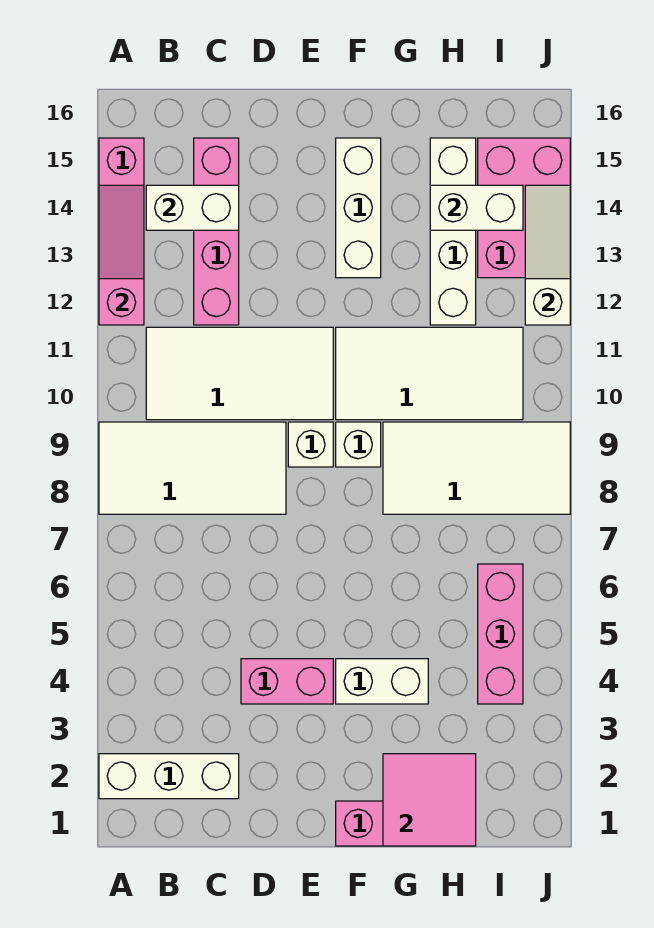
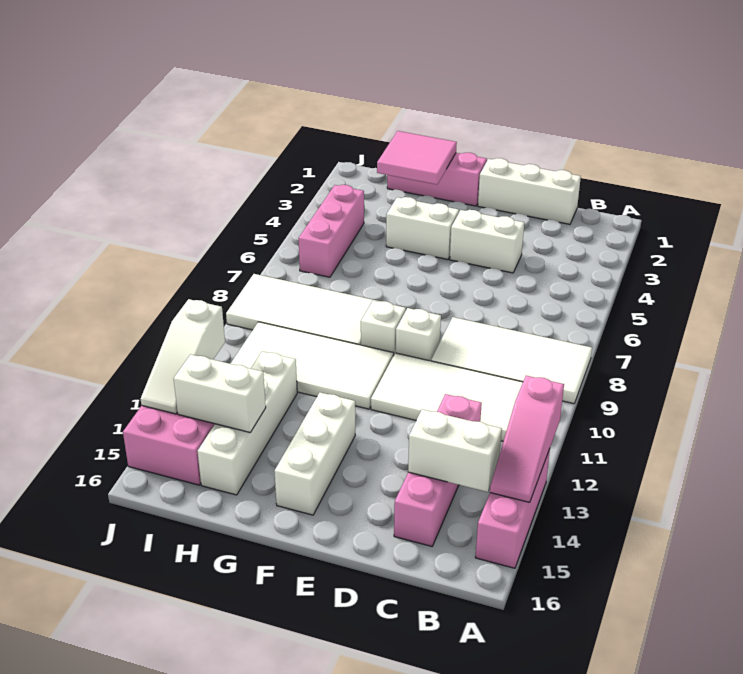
white 1x3 brick [99,754,239,799] -> white 1x3 brick moved to [478,158,581,224]
pink 1x2 brick [241,659,333,704] -> white 1x2 brick [450,210,524,273]

